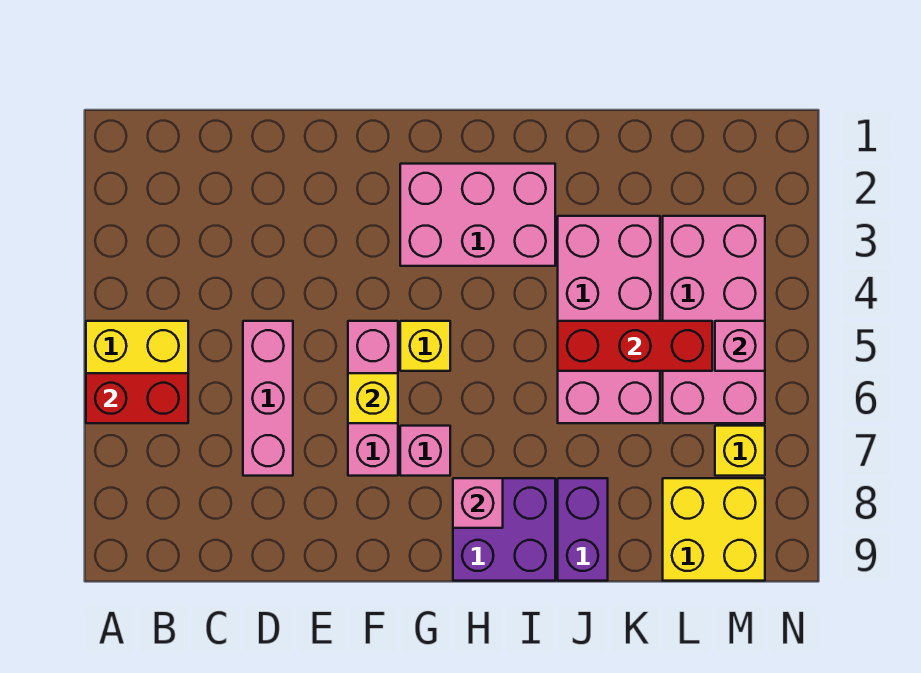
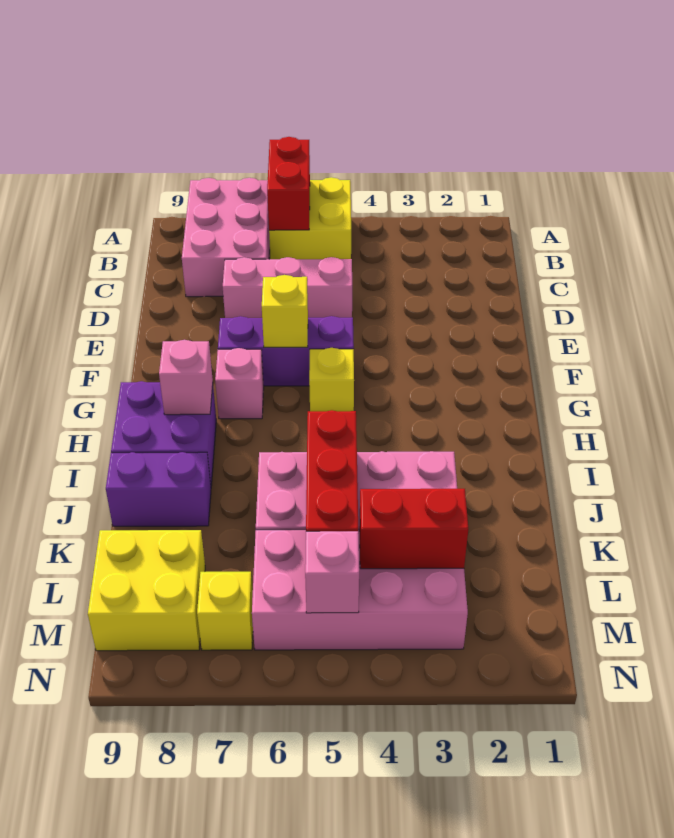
pink 1x3 brick [348,321,398,476] -> purple 1x3 brick [218,316,354,386]
pink 2x3 brick [400,164,555,266] -> pink 2x3 brick moved to [182,178,270,297]
none -> red 1x2 brick [359,489,468,569]

